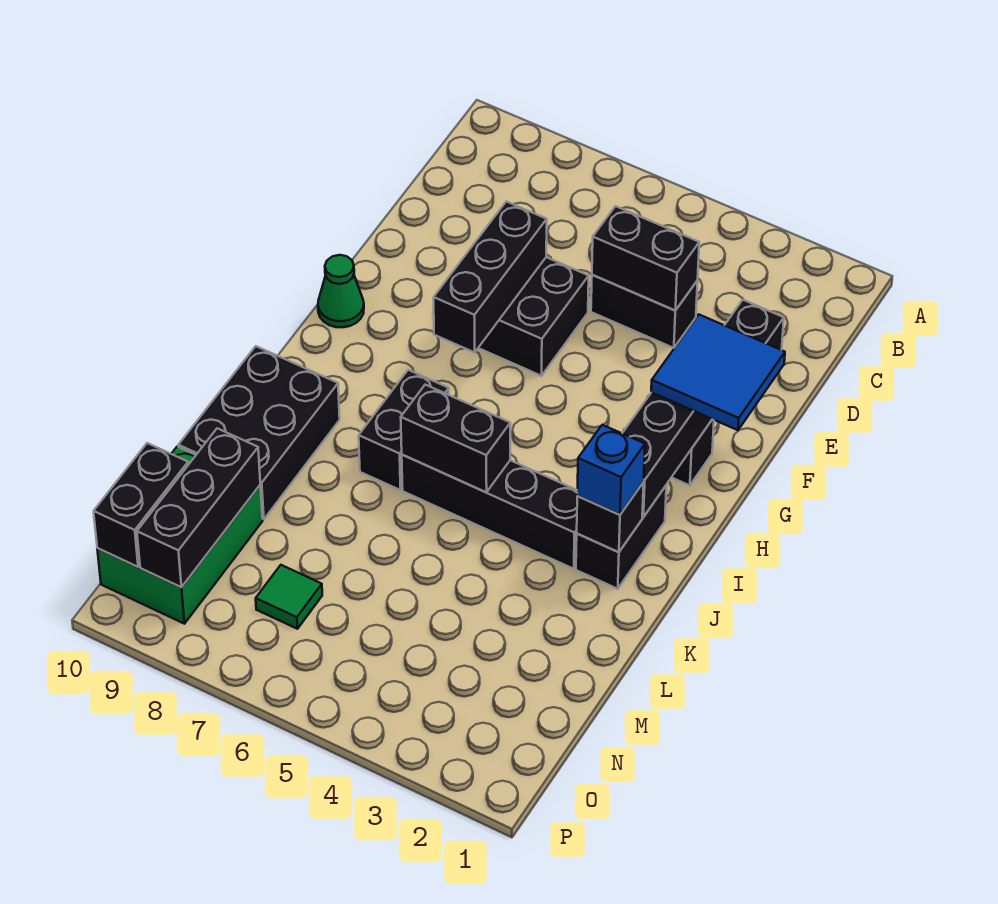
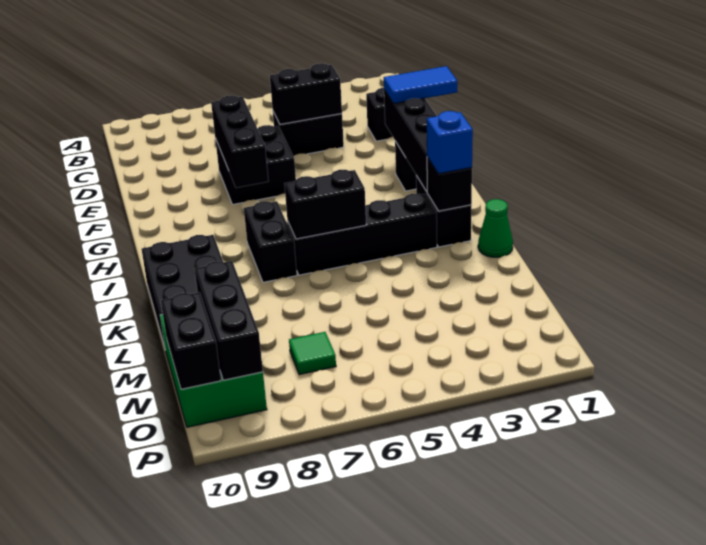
blue 2x2 tile [651,315,785,430] -> blue 1x2 tile [384,66,457,104]
green 1x1 cone [318,255,364,327] -> green 1x1 cone moved to [478,199,513,257]

